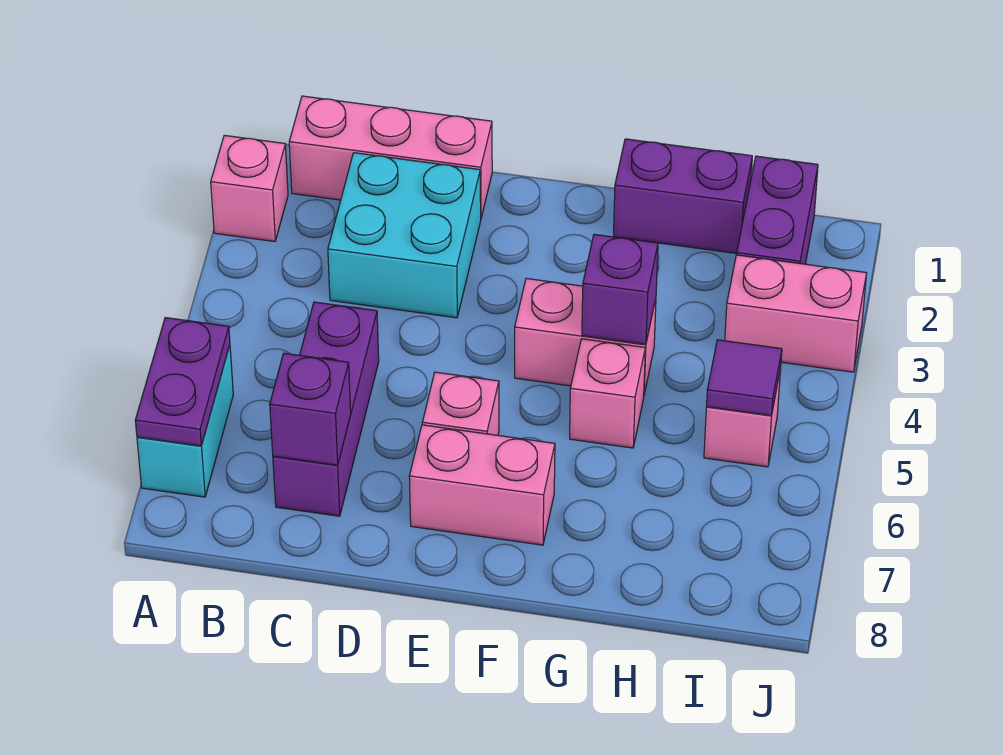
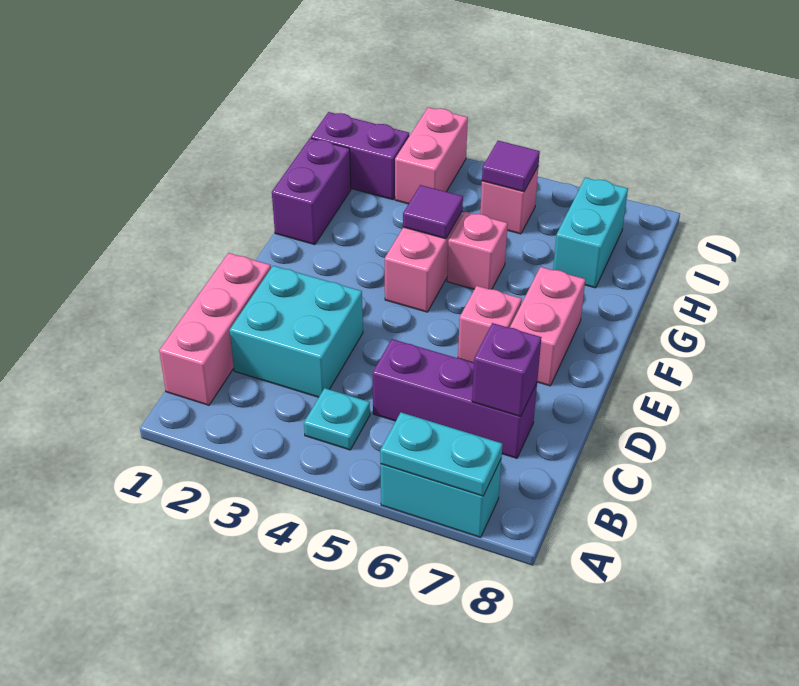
pink 1x1 brick [211,135,288,242] -> none
purple 1x2 plate [135,318,230,446] -> cyan 1x2 plate [380,412,503,496]
none -> cyan 1x1 plate [304,388,370,450]
purple 1x1 brick [582,234,658,344] -> purple 1x1 tile [403,185,463,239]
none -> cyan 1x2 brick [553,178,628,288]

